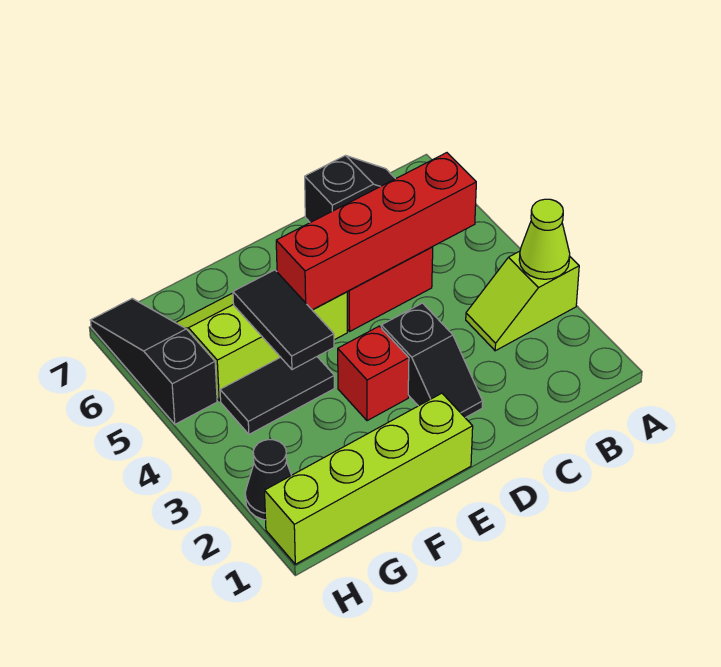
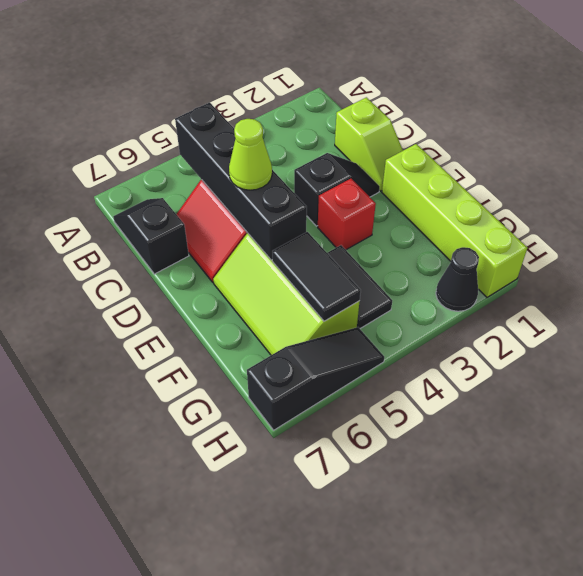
lime 1x2 slope [466,251,579,351] -> lime 1x2 slope moved to [335,97,403,191]
lime 1x1 cone [519,199,570,279] -> lime 1x1 cone moved to [229,119,272,190]
red 1x4 brick [276,153,476,310] -> black 1x4 brick [175,102,307,260]
black 1x2 tile [233,270,334,370] -> black 1x2 tile turned to [272,232,361,321]
black 1x3 slope [90,299,217,424] -> black 1x3 slope turned to [247,327,384,430]

